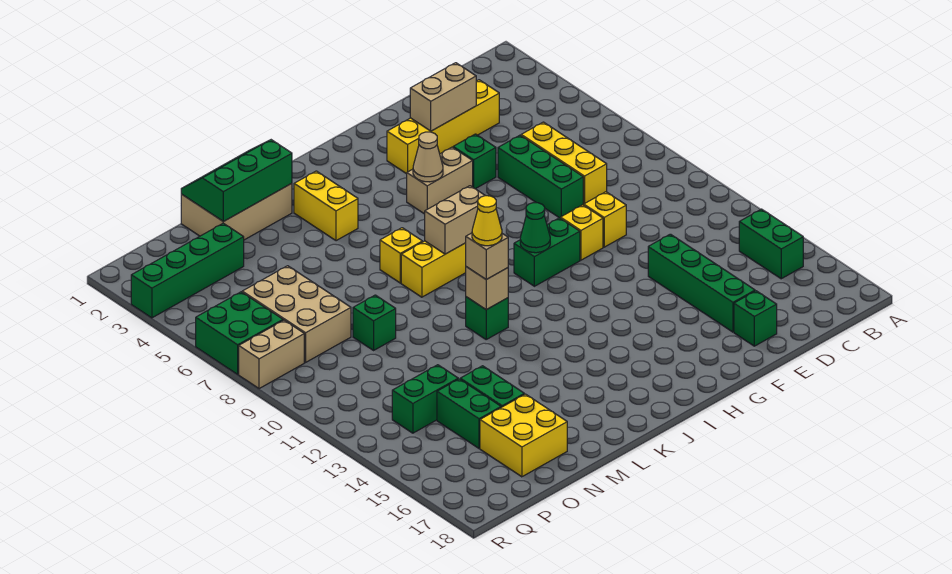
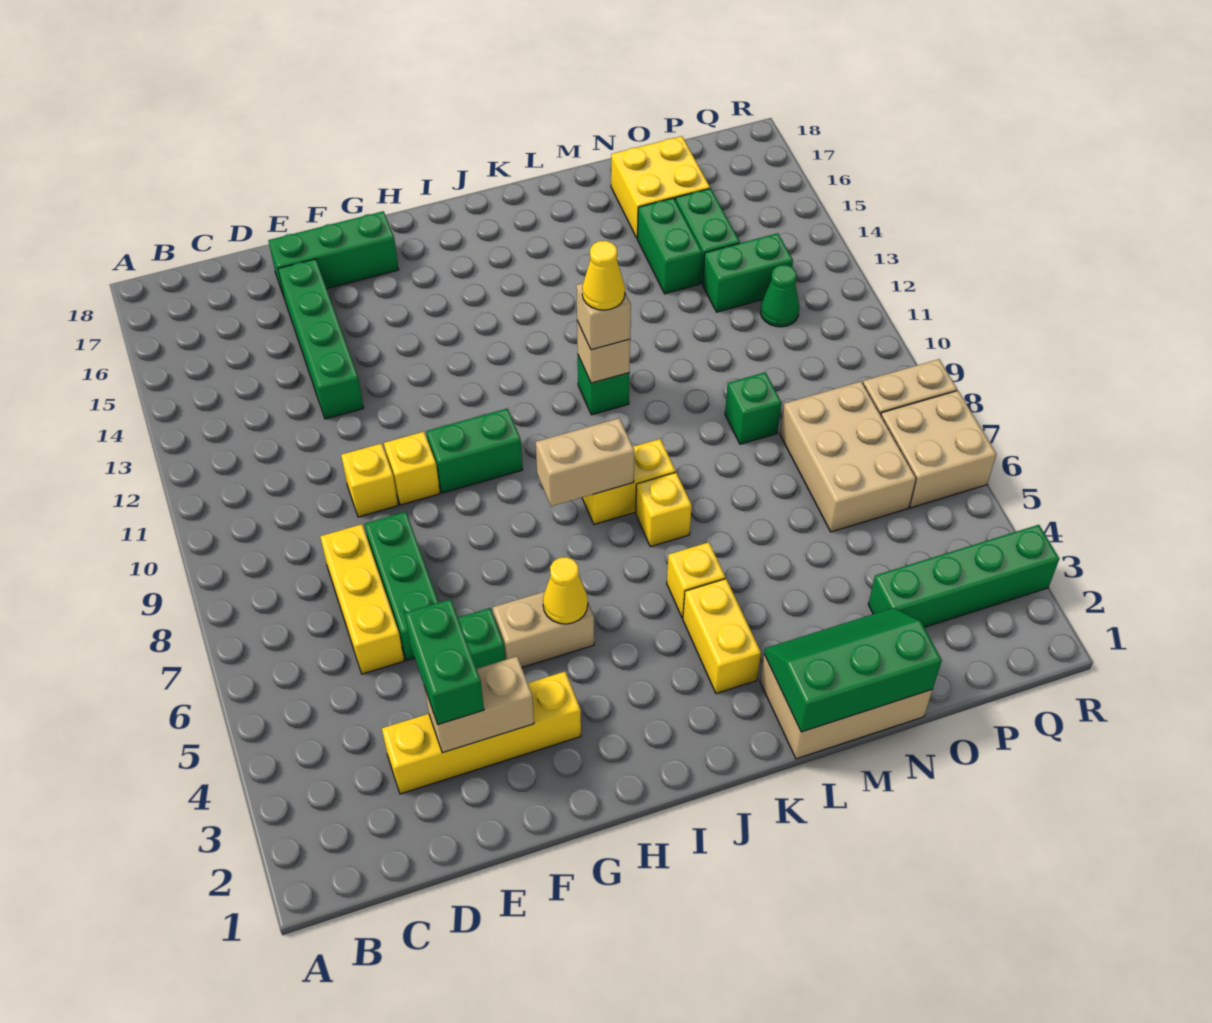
green 1x2 brick [739,209,803,279] -> green 1x2 brick moved to [405,599,484,725]
green 1x1 brick [734,291,777,346] -> green 1x3 brick [268,211,399,297]
tan 1x1 cone [413,132,443,182] -> yellow 1x1 cone [543,557,588,624]
green 1x1 cone [520,203,550,253] -> green 1x1 cone moved to [760,265,799,327]
none -> yellow 1x1 brick [667,542,725,618]
green 2x3 slope [181,140,292,222] -> green 2x3 slope turned to [764,608,942,732]
green 2x2 brick [196,292,283,374] -> tan 2x2 brick [881,391,997,508]

